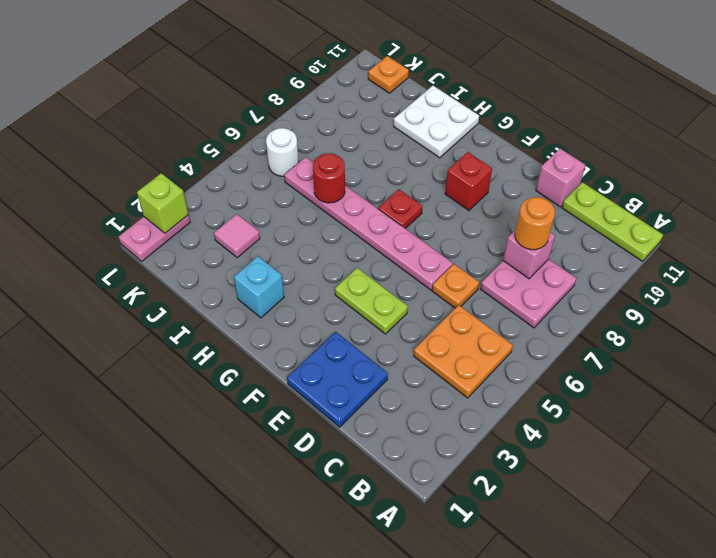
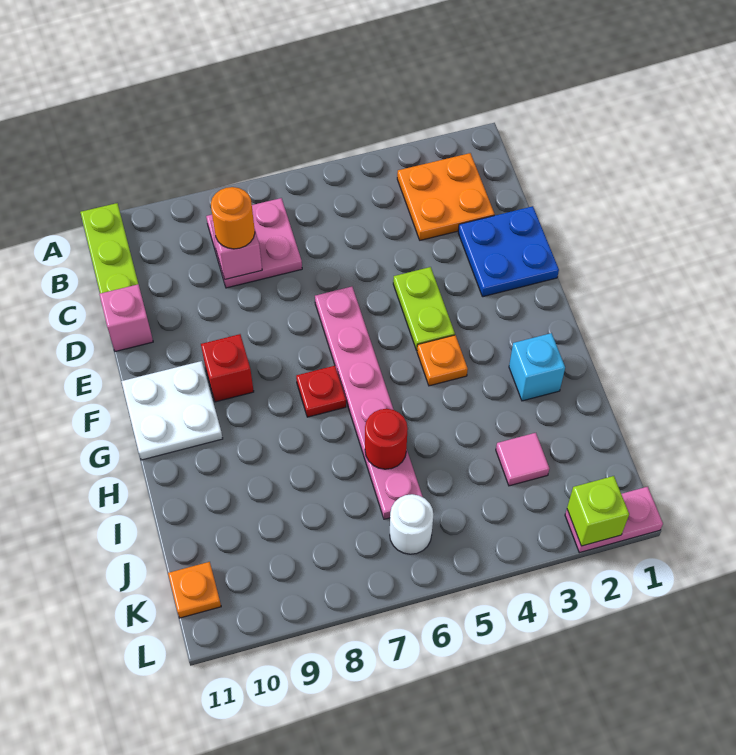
orange 2x2 plate [414,305,513,398] -> orange 2x2 plate moved to [397,153,495,240]
orange 1x1 plate [432,264,479,308] -> orange 1x1 plate moved to [417,335,468,386]
white 2x2 plate [393,86,479,158] -> white 2x2 plate moved to [121,361,223,460]

